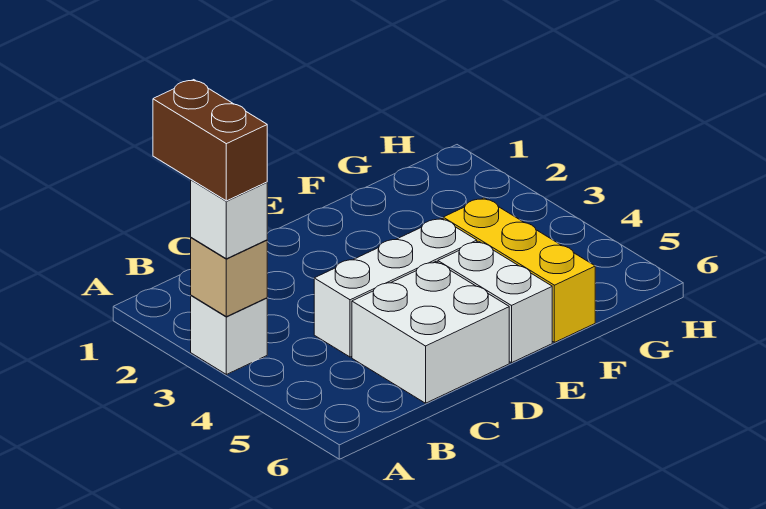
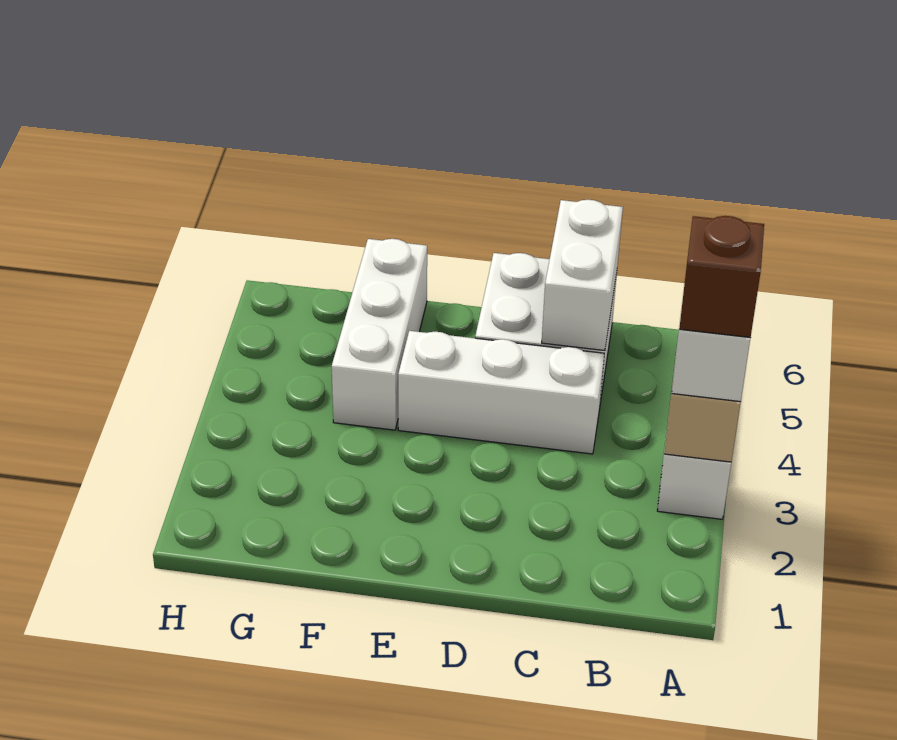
brown 1x2 brick [153,80,267,201] -> brown 1x1 brick [679,216,764,338]
white 1x2 brick [438,241,552,363] -> white 1x2 brick moved to [542,200,623,350]
yellow 1x3 brick [443,198,595,342] -> white 1x3 brick [332,239,427,430]

